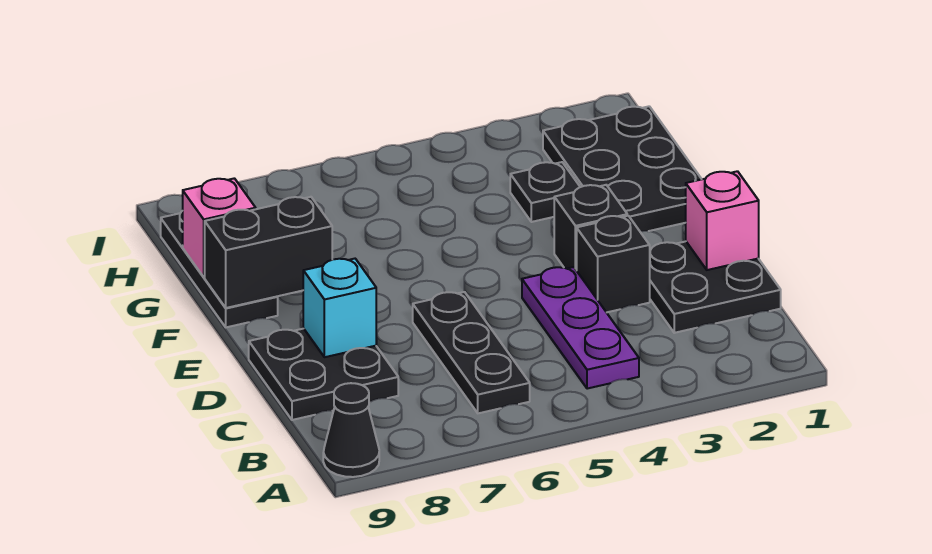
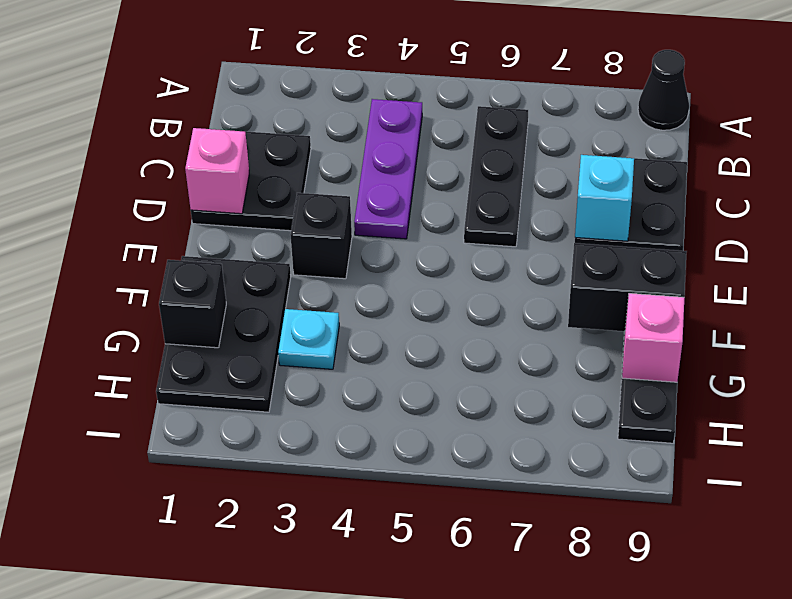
black 1x1 brick [577,216,650,312] -> black 1x1 brick moved to [159,260,226,348]
black 1x1 plate [510,162,580,222] -> cyan 1x1 plate [278,309,339,369]

